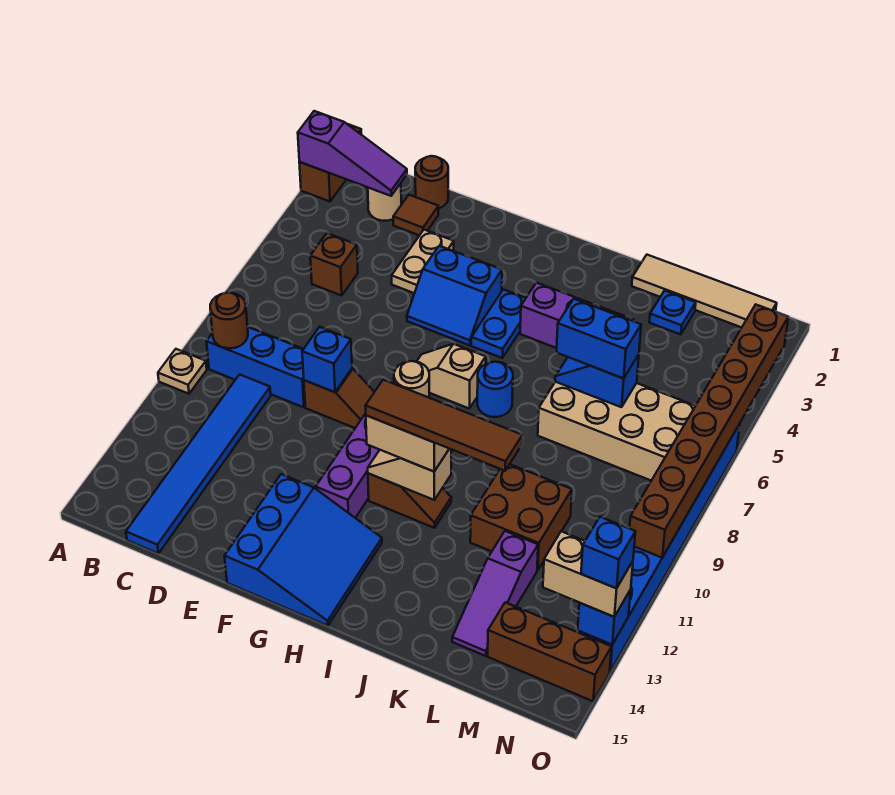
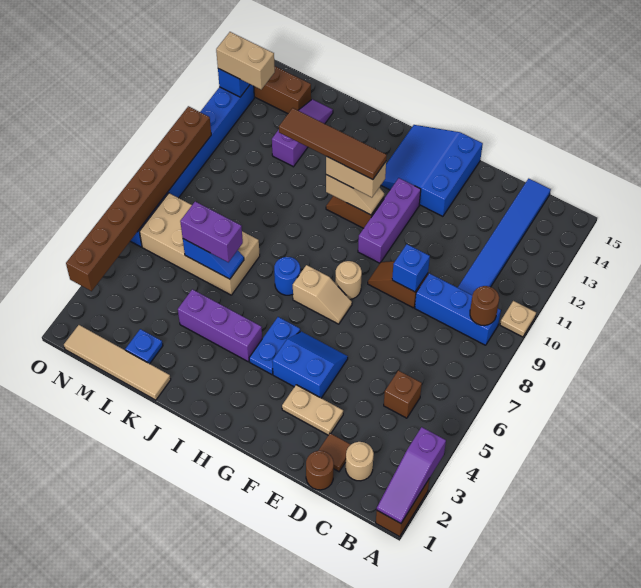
purple 1x3 slope [298,111,407,196] -> purple 1x3 slope turned to [377,427,446,523]
tan 1x2 plate [392,230,454,293] -> tan 1x2 plate turned to [282,385,343,435]
blue 1x2 brick [557,299,641,378] -> purple 1x2 brick [180,202,243,262]
brown 2x2 brick [470,464,572,570] -> none
blue 1x1 brick [581,517,635,588] -> none

